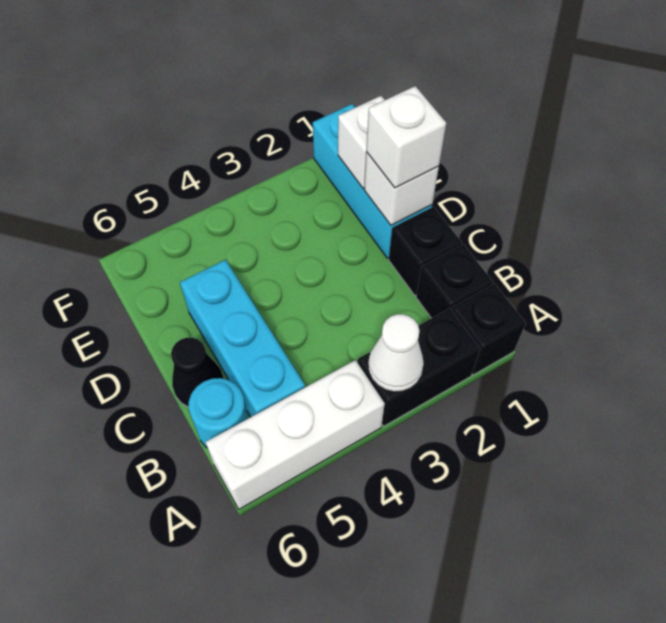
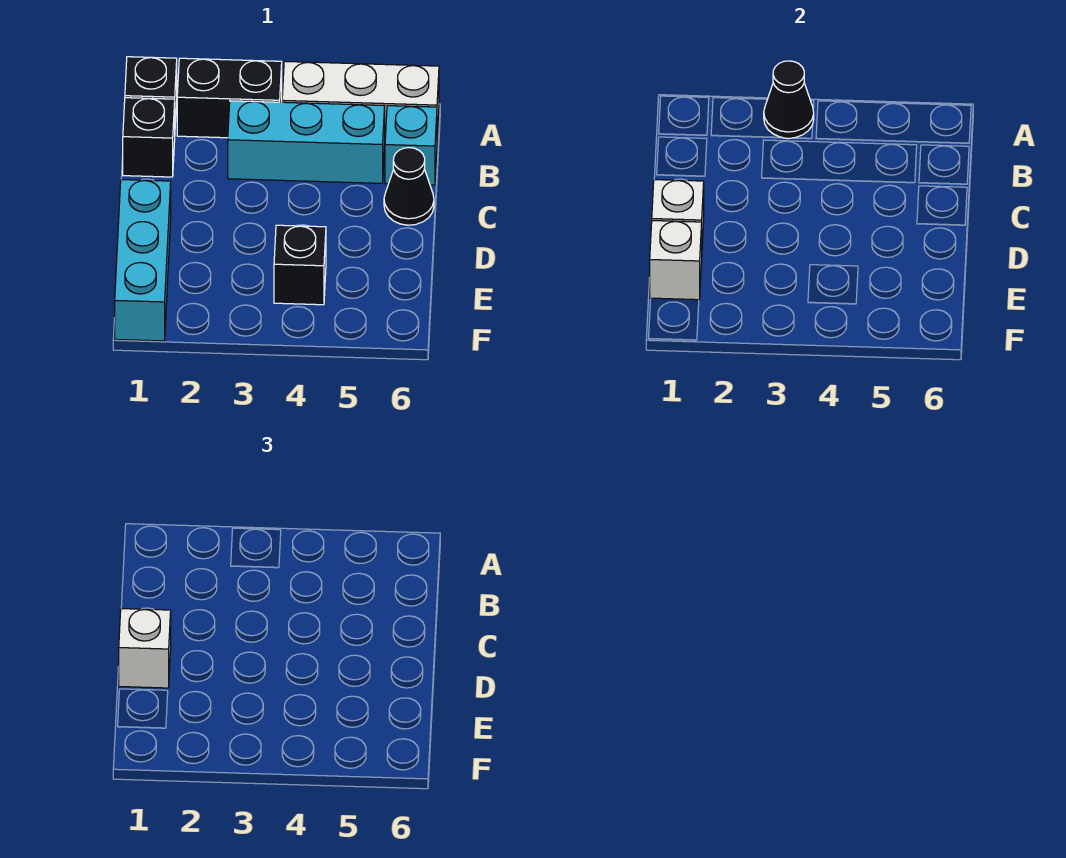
white 1x1 cone [368,314,424,392] -> black 1x1 cone [764,61,814,139]
cyan 1x3 brick [180,260,305,417] -> cyan 1x3 brick turned to [228,101,385,183]
cyan 1x1 round brick [189,378,248,448] -> cyan 1x1 brick [385,106,437,185]
black 1x1 brick [389,207,462,295] -> black 1x1 brick moved to [274,225,326,305]

